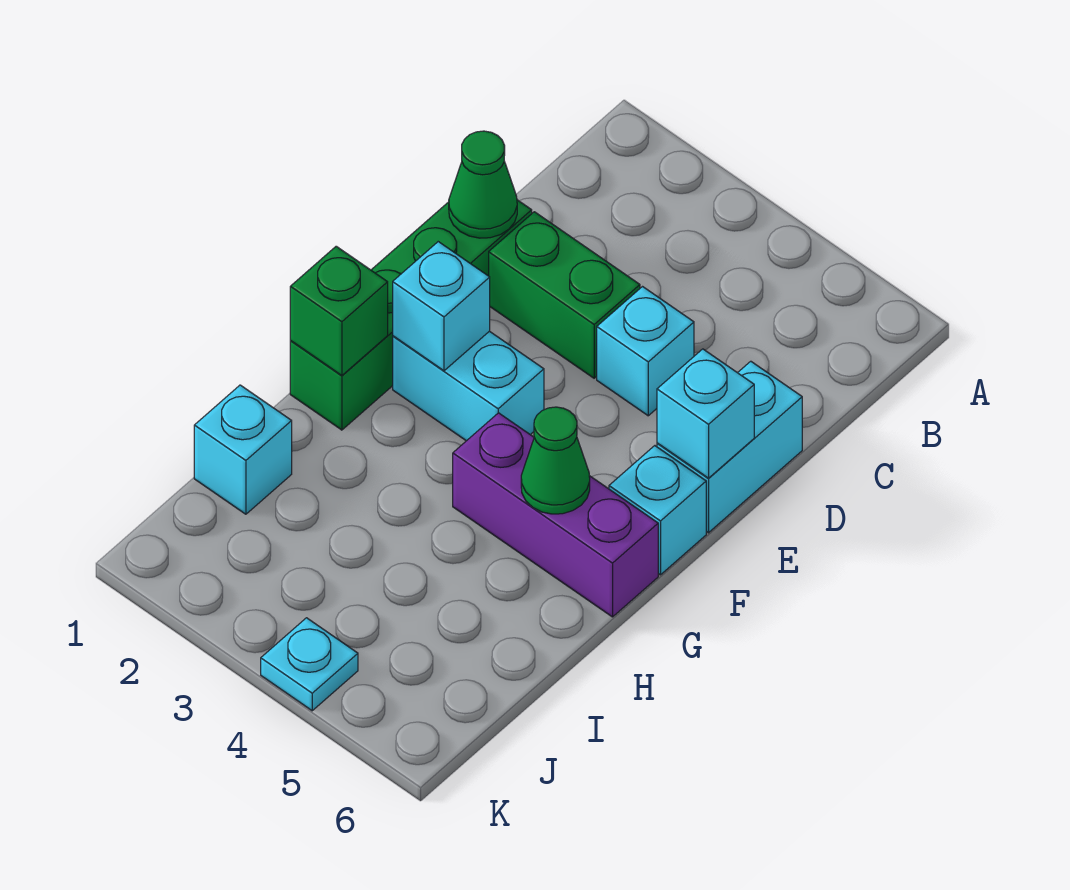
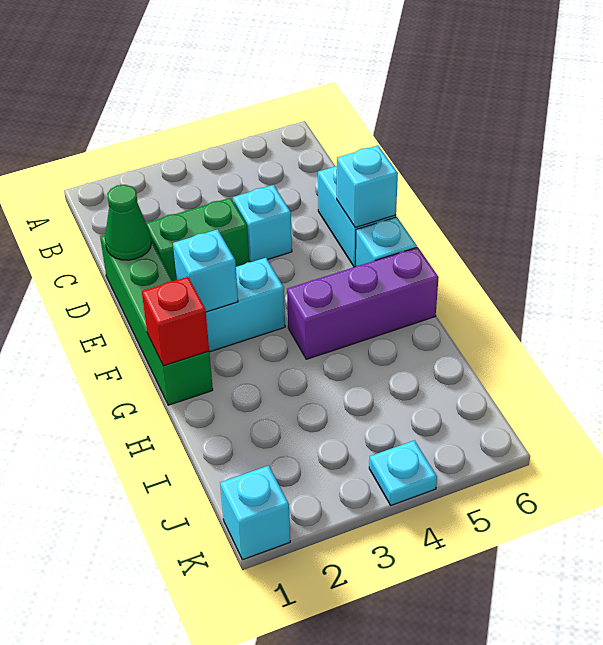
green 1x1 brick [290,246,388,375] -> red 1x1 brick [142,277,209,366]
green 1x1 cone [521,407,590,514] -> none
cyan 1x1 brick [194,385,292,514] -> cyan 1x1 brick moved to [220,466,290,560]

